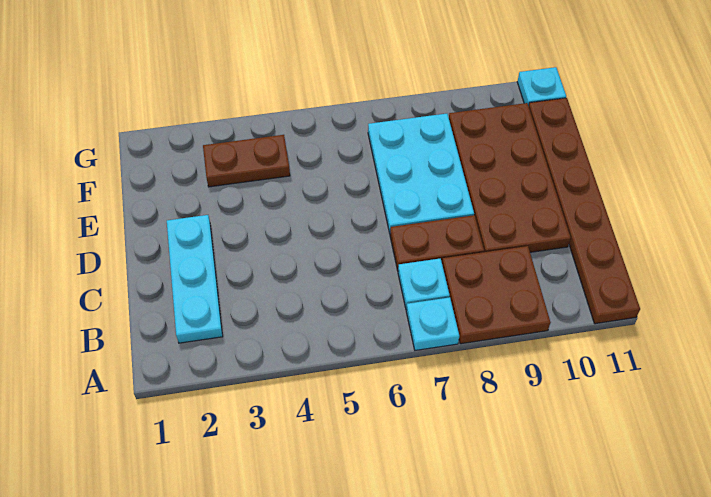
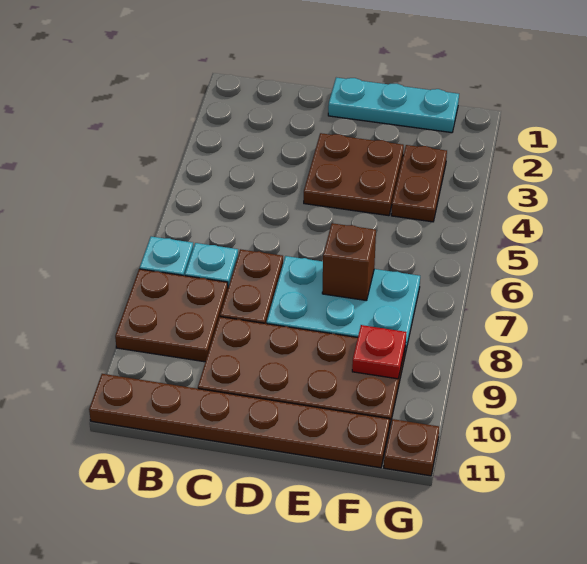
cyan 1x3 plate [167,215,223,343] -> cyan 1x3 plate moved to [328,77,459,133]
none -> brown 2x2 plate [304,133,404,216]
none -> brown 1x1 brick [322,223,376,301]
none -> red 1x1 plate [352,325,406,379]
cyan 1x1 plate [517,67,566,106] -> brown 1x1 plate [384,419,439,476]

